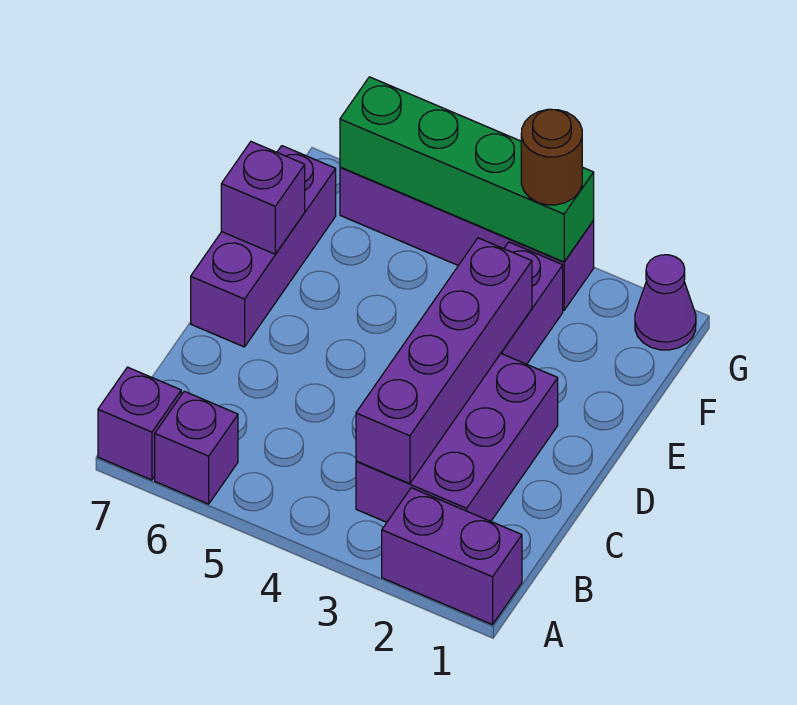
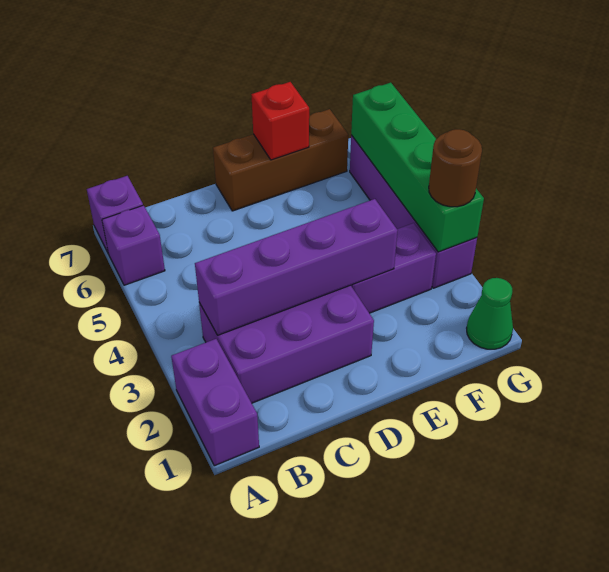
purple 1x3 brick [191,146,336,347] -> brown 1x3 brick [213,109,348,211]
purple 1x1 brick [221,142,305,254] -> red 1x1 brick [251,82,309,160]
purple 1x1 cone [635,255,696,350] -> green 1x1 cone [467,278,513,349]

